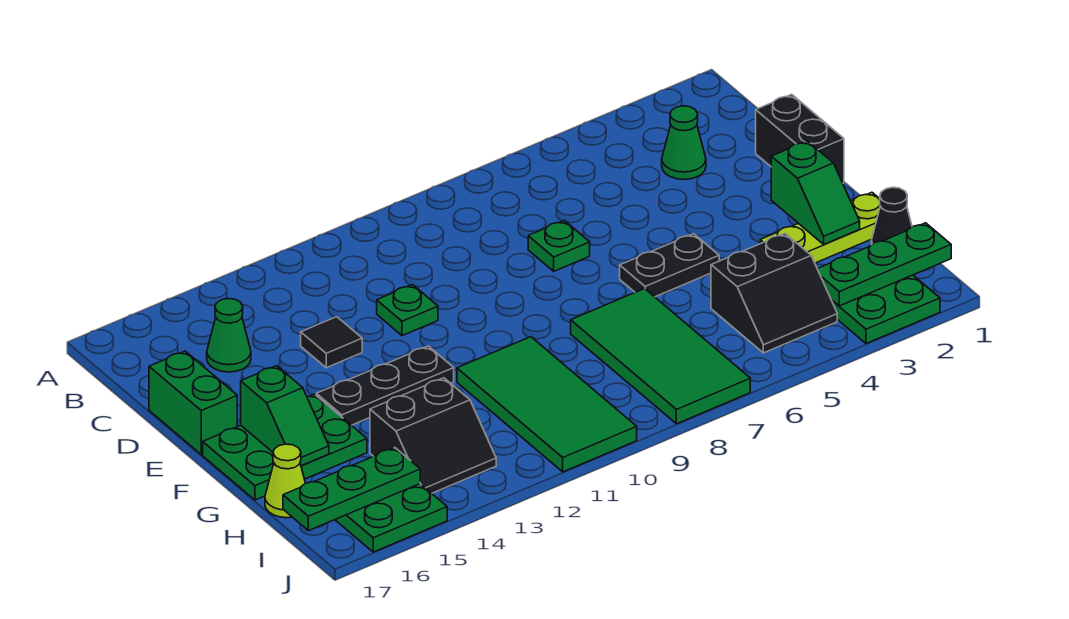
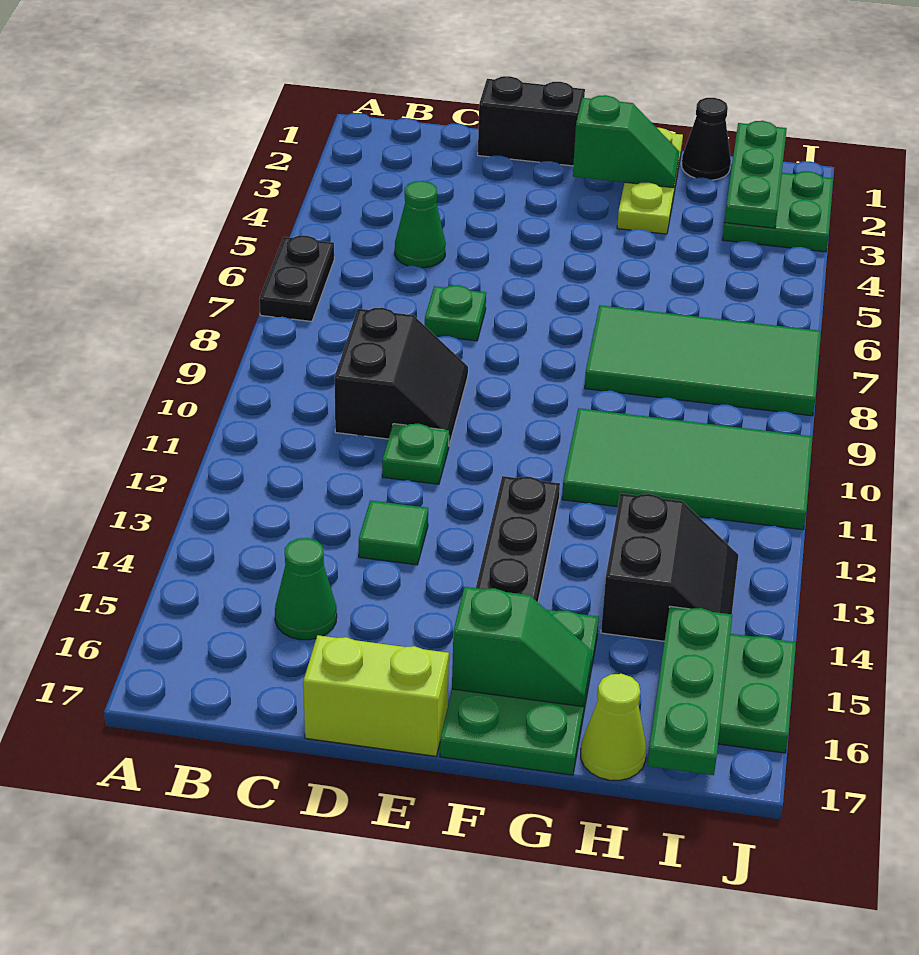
green 1x1 cone [662,106,706,180] -> green 1x1 cone moved to [395,181,446,268]
black 1x1 tile [301,317,362,368] -> green 1x1 tile [359,500,428,565]
green 1x2 brick [149,351,237,455] -> lime 1x2 brick [303,635,449,756]
black 1x2 plate [620,234,719,297] -> black 1x2 plate moved to [260,235,334,321]
black 2x2 slope [711,234,837,353] -> black 2x2 slope moved to [334,308,468,445]

